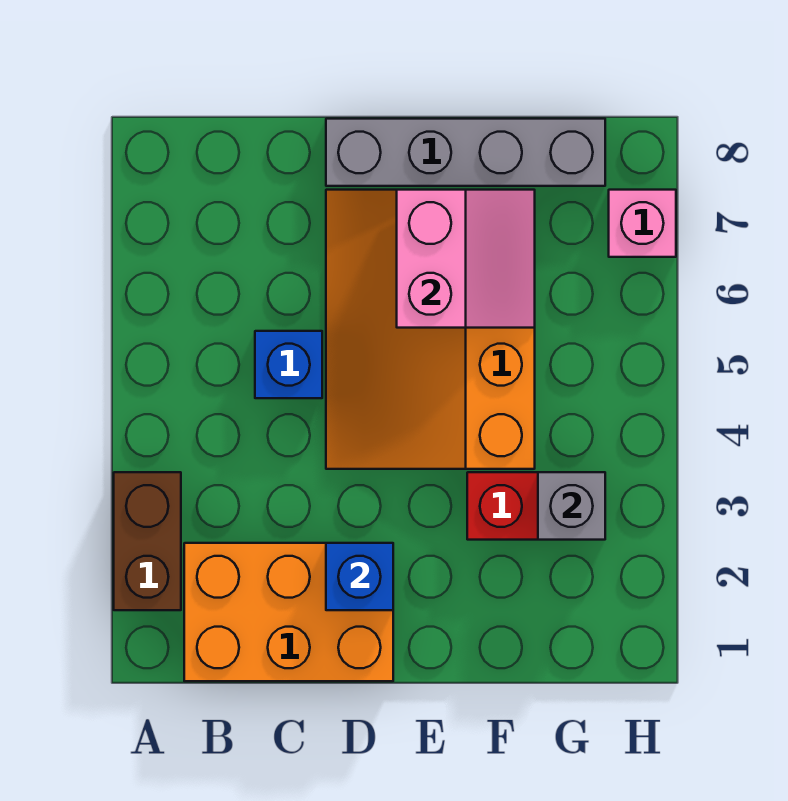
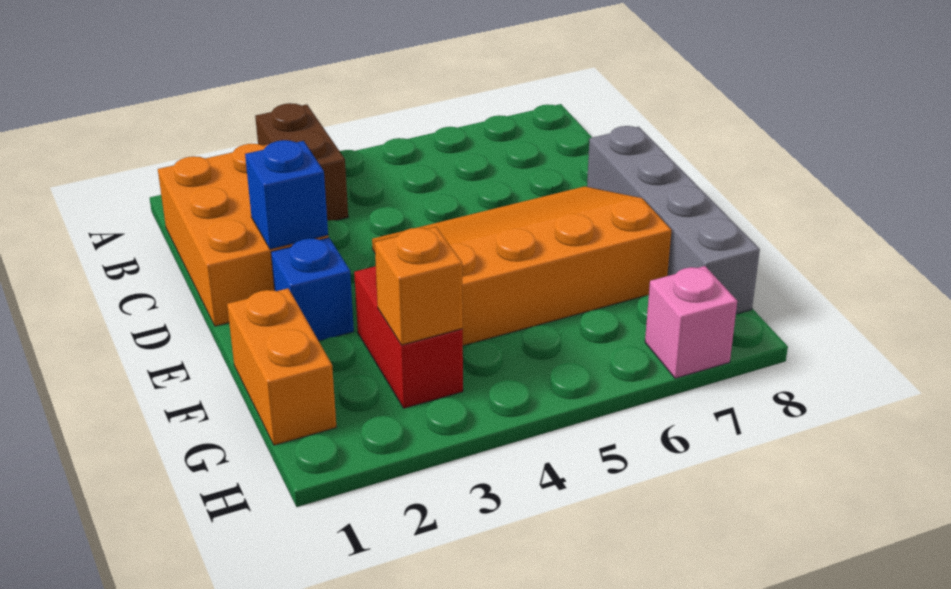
brown 1x2 brick [114,472,181,610] -> brown 1x2 brick turned to [255,103,348,221]
blue 1x1 brick [255,331,322,398] -> blue 1x1 brick moved to [271,238,354,341]
pink 2x2 slope [397,190,535,328] -> none
none -> orange 1x2 brick [227,288,336,445]
grey 1x1 brick [538,472,605,540] -> orange 1x1 brick [375,227,463,345]

